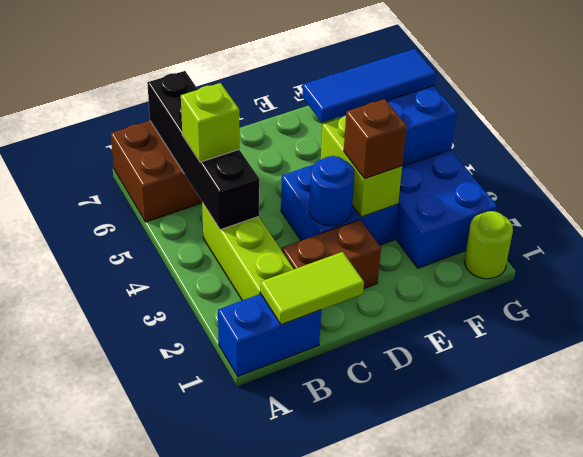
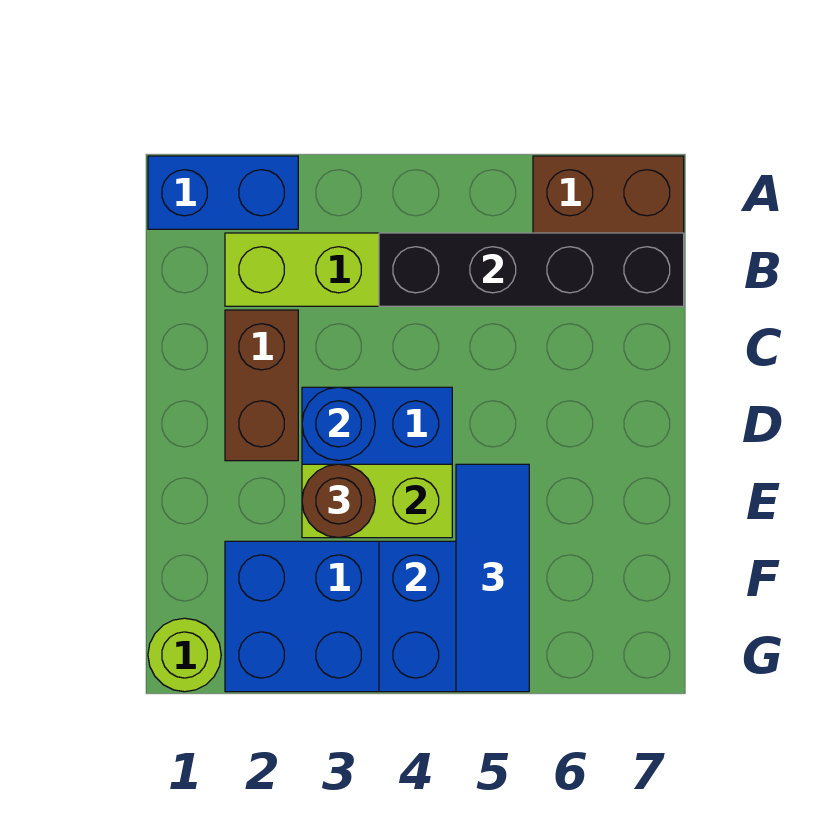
blue 1x2 brick [218,294,321,376] -> blue 1x2 brick turned to [148,156,298,229]
lime 1x2 tile [261,252,364,325] -> none
lime 1x1 brick [181,83,239,162] -> none
brown 1x1 brick [344,99,407,179] -> brown 1x1 round brick [302,464,375,538]

